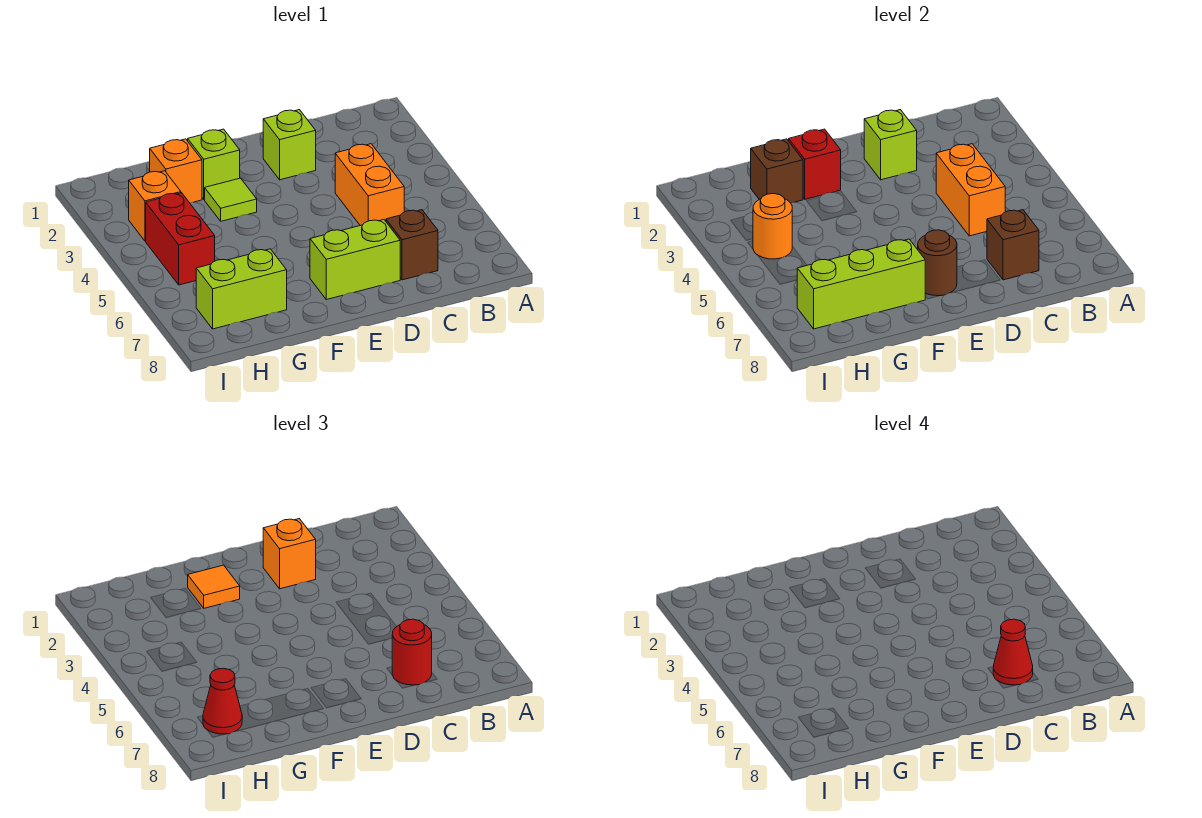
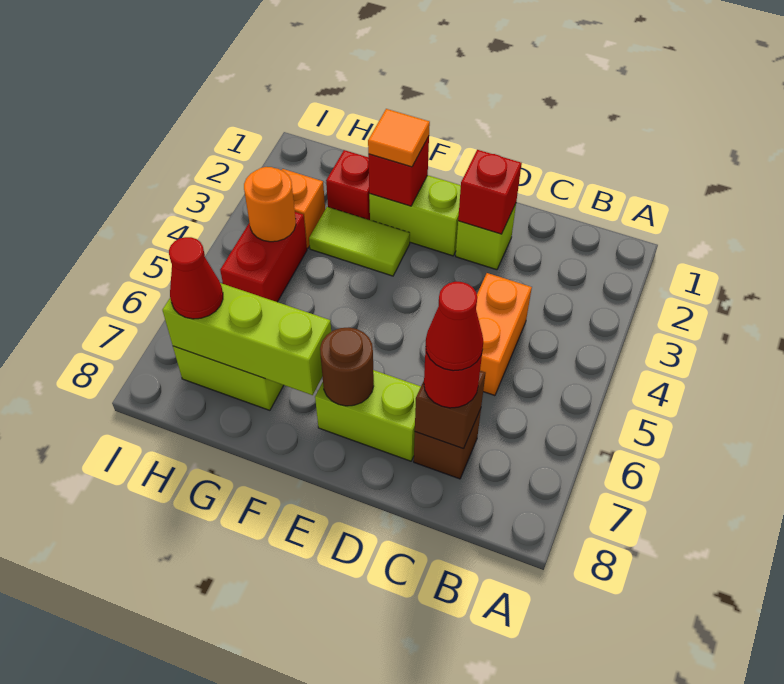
orange 1x2 brick [936,144,1005,236] -> none
lime 1x1 brick [864,110,917,180] -> red 1x1 brick [458,150,522,234]
orange 1x1 brick [263,519,316,589] -> none
lime 1x1 brick [188,129,240,199] -> lime 1x2 brick [369,175,461,256]
lime 1x1 tile [205,178,257,221] -> lime 1x2 tile [309,207,410,276]
orange 1x1 brick [150,139,202,203] -> red 1x1 brick [326,150,370,220]
brown 1x1 brick [751,139,803,203] -> none

